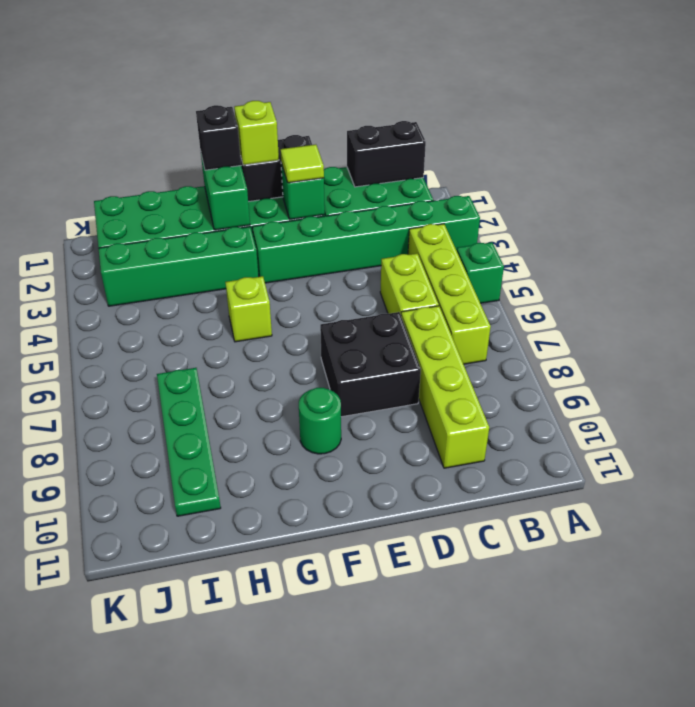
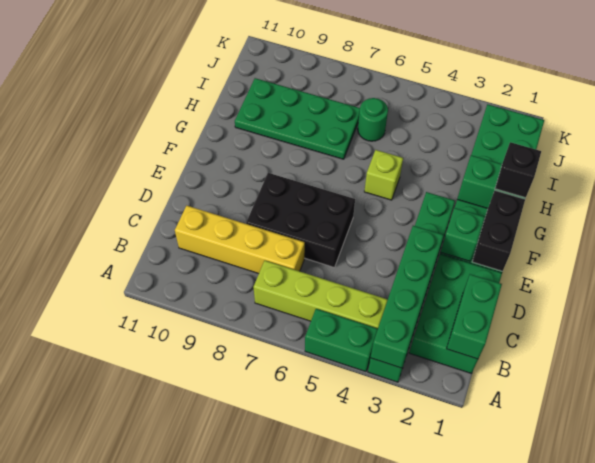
green 1x1 brick [457,242,504,303] -> green 1x2 brick [305,309,378,372]
black 1x2 brick [347,121,426,187] -> green 1x2 brick [447,274,502,359]
lime 1x2 brick [380,254,439,314] -> none
lime 1x4 brick [401,306,489,468] -> yellow 1x4 brick [175,206,305,274]
black 2x2 brick [320,312,421,417] -> black 2x3 brick [246,173,355,267]
lime 1x1 tile [280,144,324,183] -> none
lime 1x1 brick [234,101,279,165] -> none
green 1x1 round brick [299,388,341,454] -> green 1x1 round brick moved to [358,98,388,141]
green 1x4 brick [98,227,259,306] -> green 1x4 brick moved to [371,226,444,368]
green 1x4 plate [157,368,221,516] -> green 2x4 plate [235,78,360,159]

